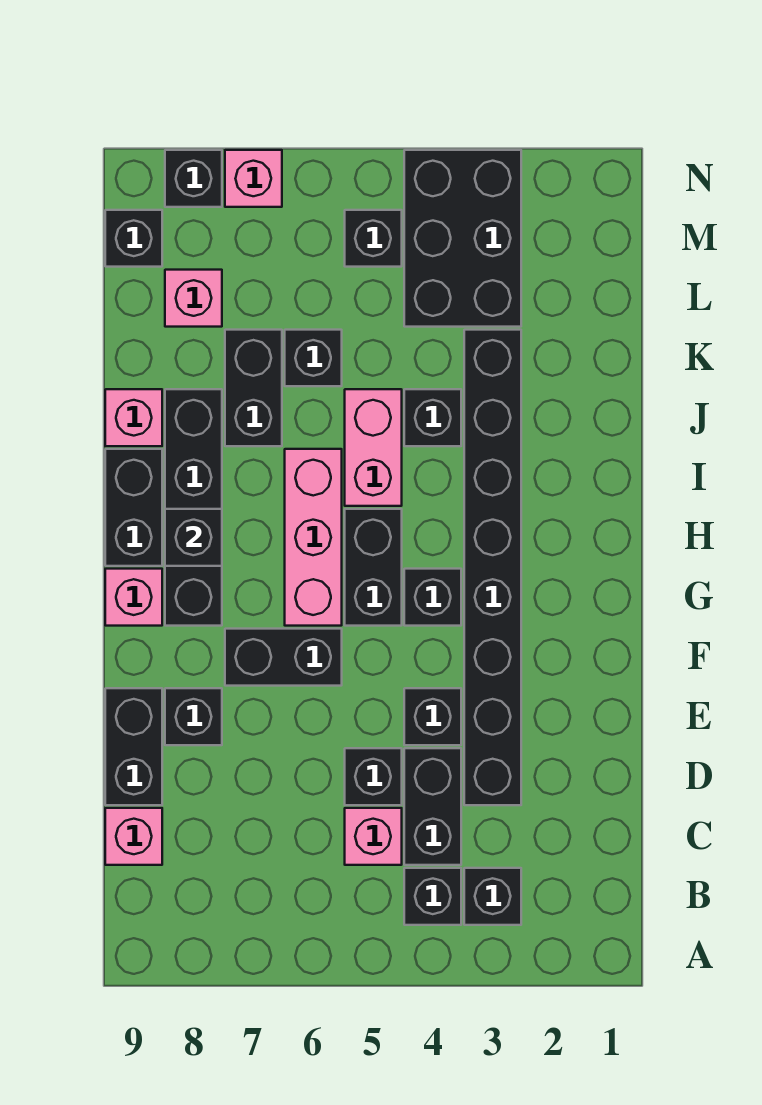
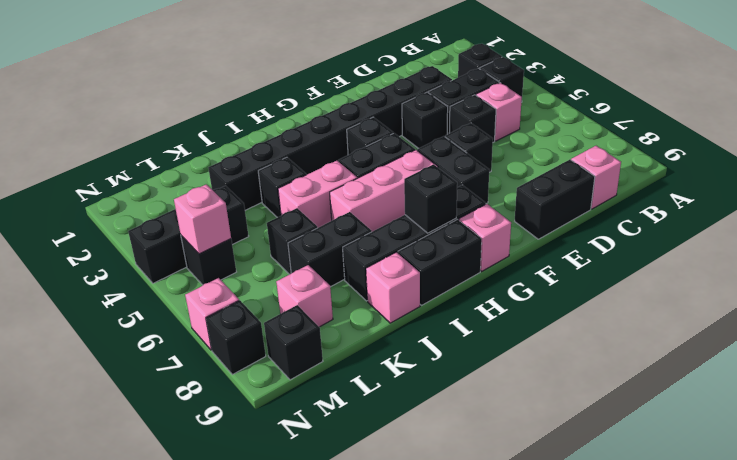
black 1x1 brick [165,688,222,745] -> black 1x1 brick moved to [445,123,493,172]
black 2x3 brick [404,150,521,327] -> black 1x3 brick [128,186,249,283]
none -> pink 1x1 brick [174,184,231,254]

